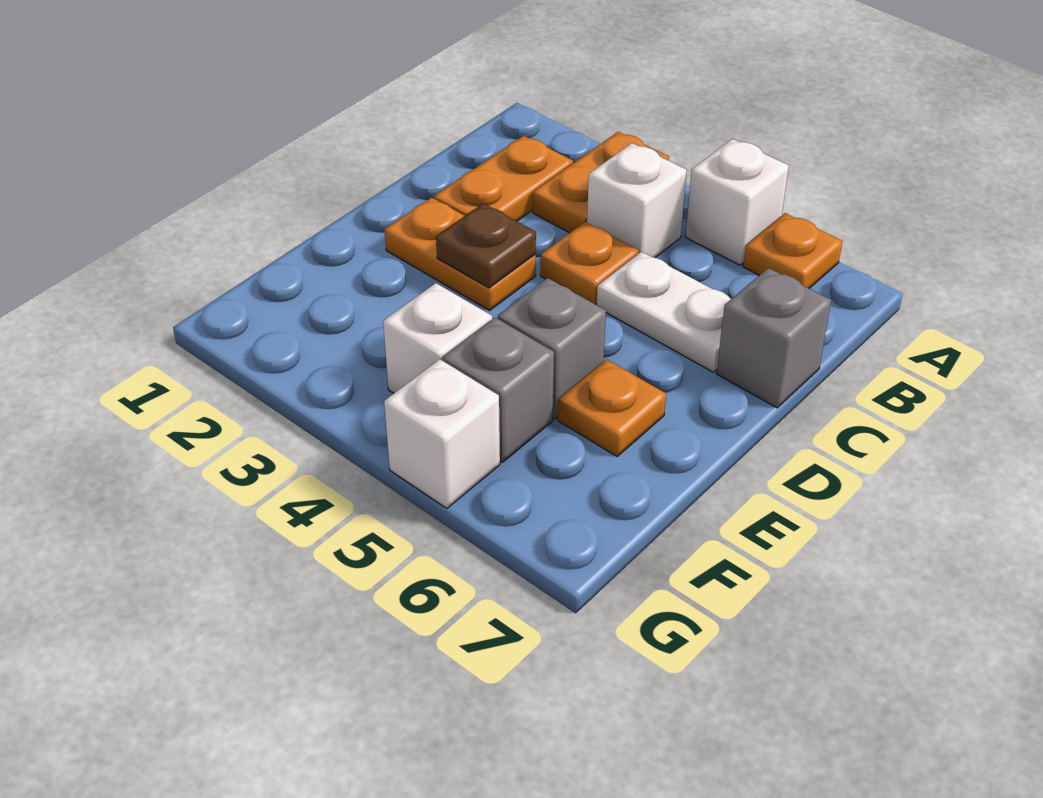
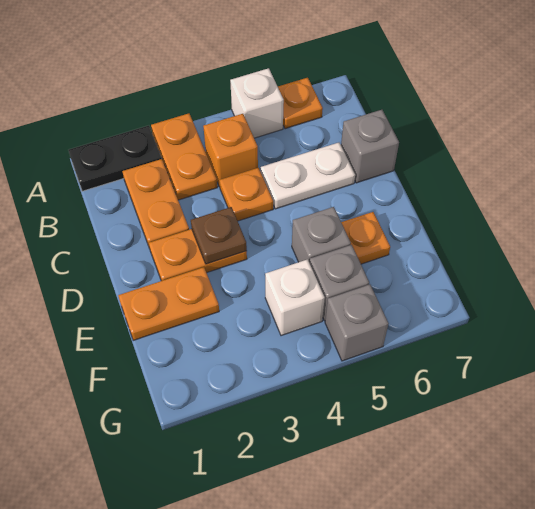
none -> black 1x2 plate [69,126,162,191]
white 1x1 brick [587,143,687,258] -> orange 1x1 brick [203,114,258,187]
none -> orange 1x2 plate [118,267,219,340]
white 1x1 brick [384,359,500,508] -> grey 1x1 brick [325,284,389,361]

